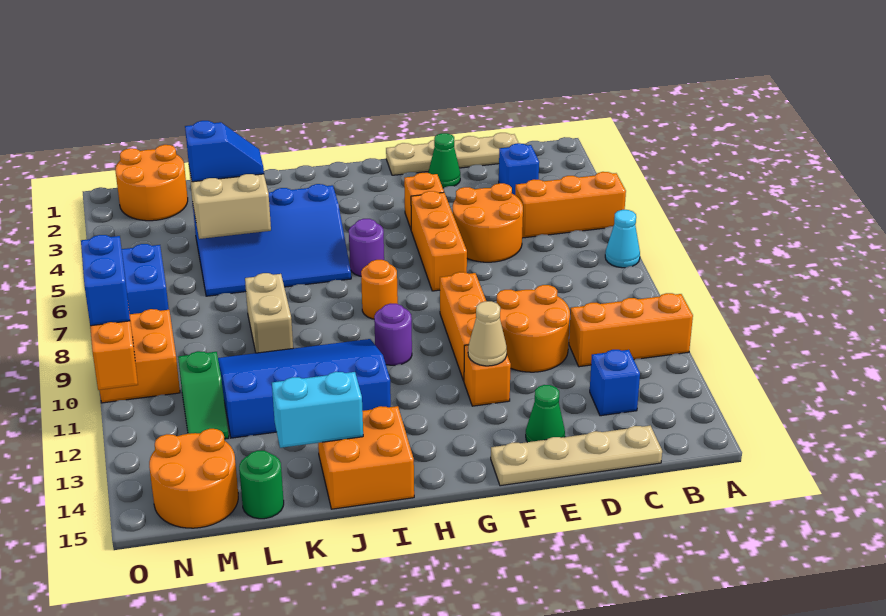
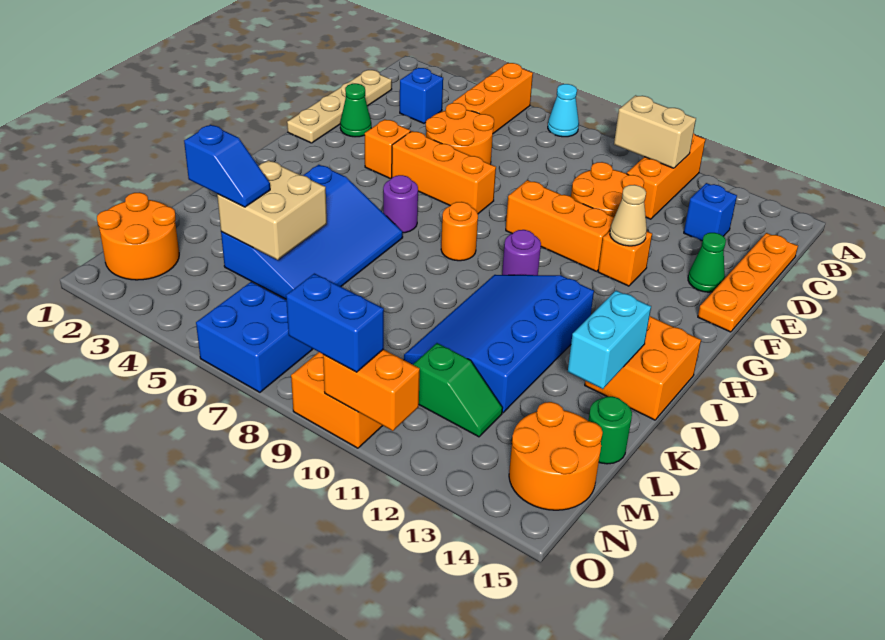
tan 1x4 plate [491,426,662,486] -> orange 1x4 plate [698,233,798,332]
blue 1x2 slope [185,121,264,182] -> blue 1x2 slope turned to [184,125,270,207]
tan 1x2 brick [245,273,293,353] -> tan 1x2 brick moved to [614,95,696,168]

